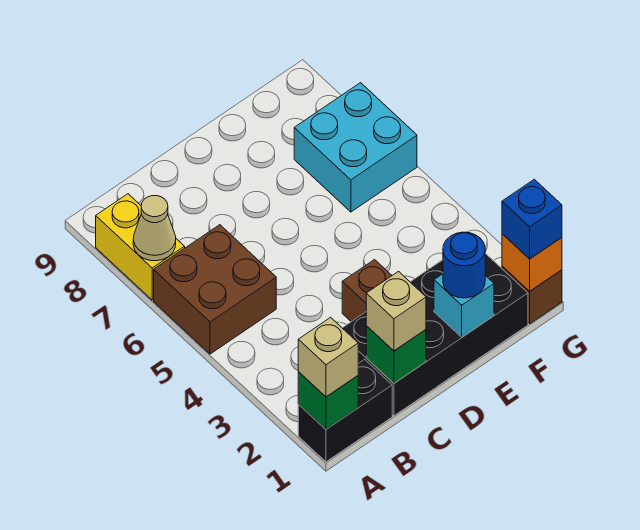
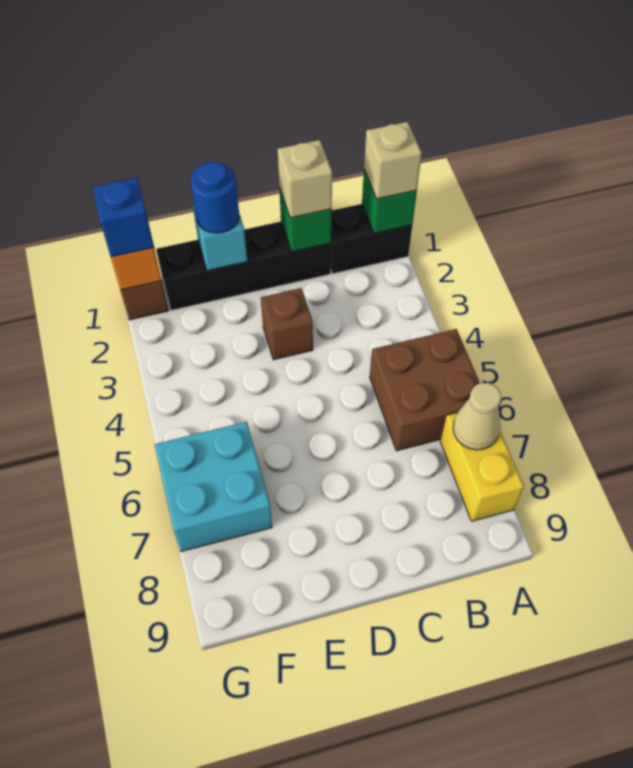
black 2x4 brick [343,253,528,416] -> black 1x4 brick [156,222,331,310]

